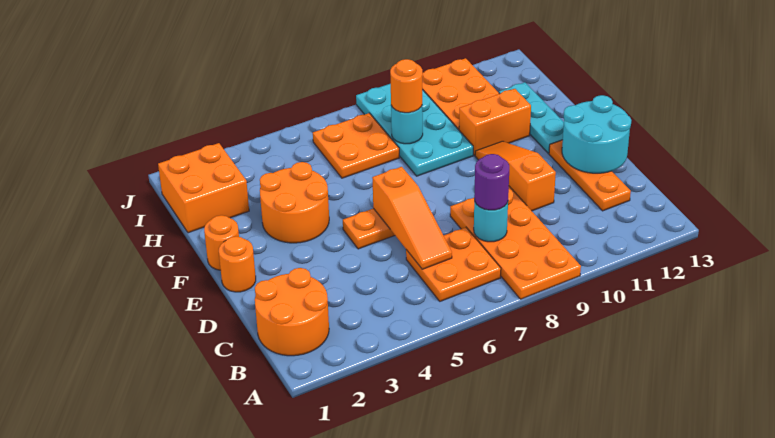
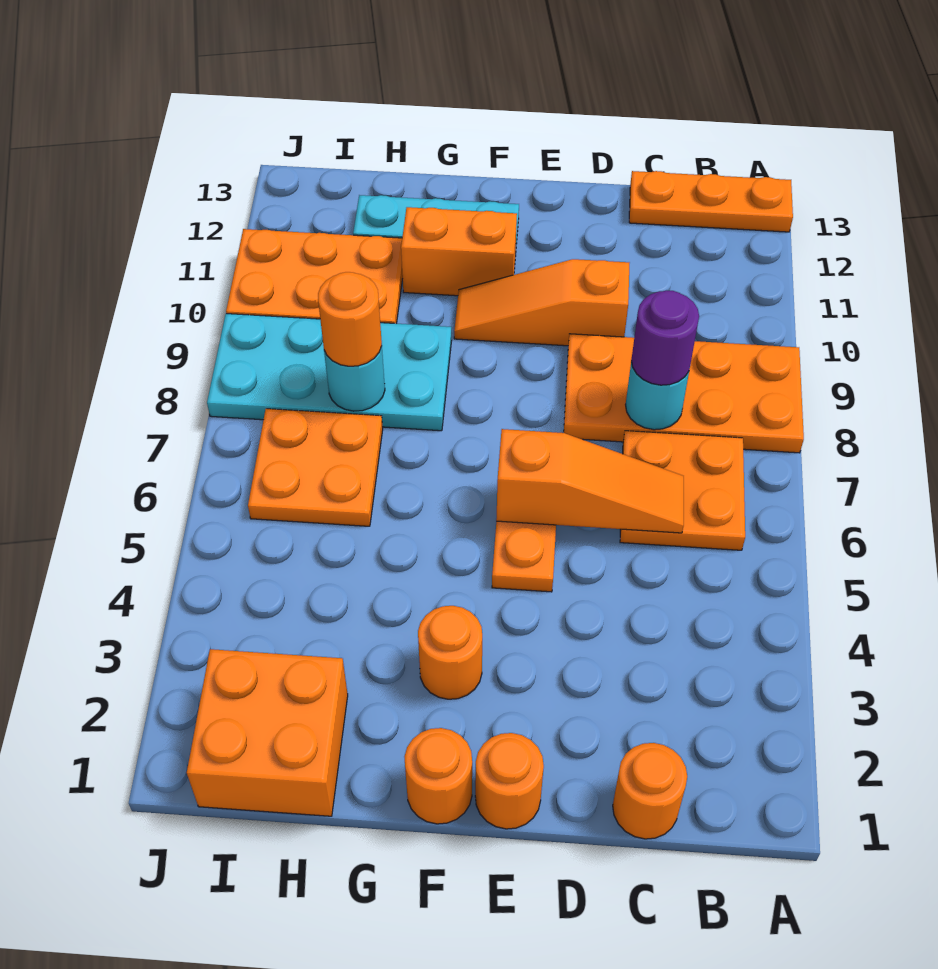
orange 2x2 round brick [255,268,329,356] -> orange 1x1 round brick [613,743,687,839]
orange 1x3 plate [549,140,631,211] -> orange 1x3 plate moved to [629,171,793,232]
cyan 2x2 round brick [562,95,631,173] -> none
orange 2x2 round brick [260,162,329,243] -> orange 1x1 round brick [418,606,482,699]
orange 1x2 brick [459,89,531,155] -> orange 1x2 brick turned to [401,207,517,296]

